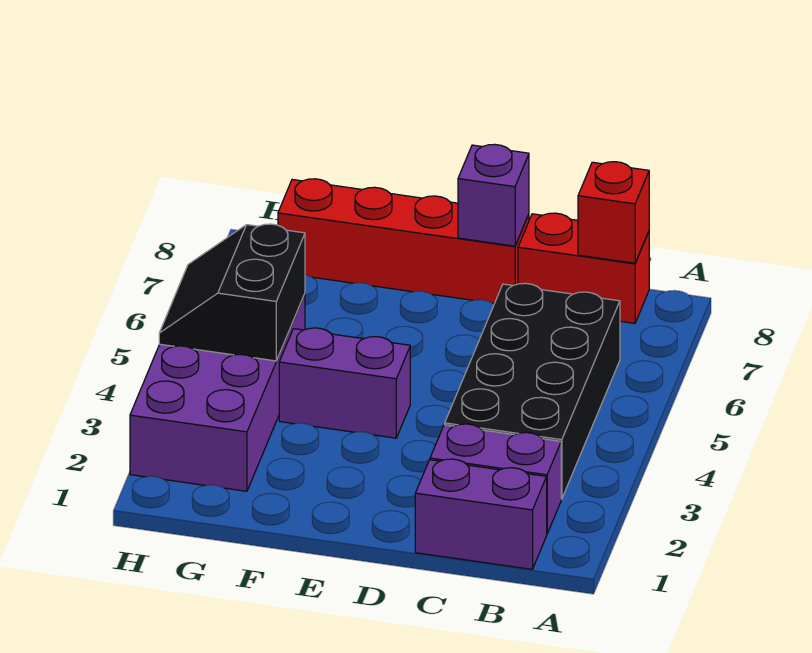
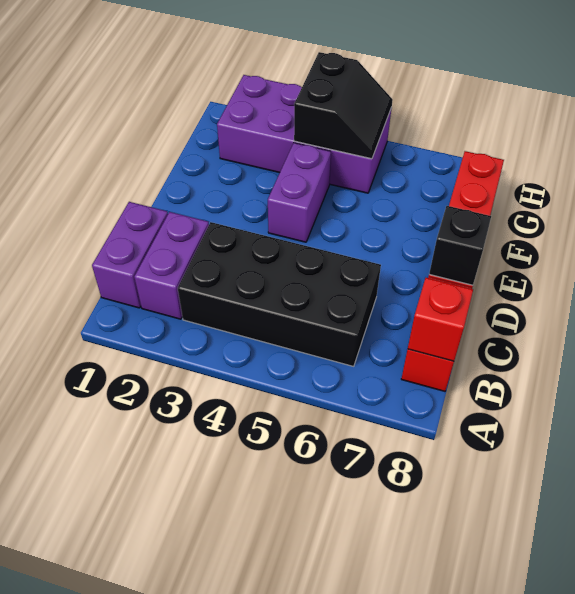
purple 1x1 brick [458,144,529,246] -> black 1x1 brick [429,206,491,285]
black 2x2 slope [159,224,305,361] -> black 2x2 slope turned to [294,52,393,159]

